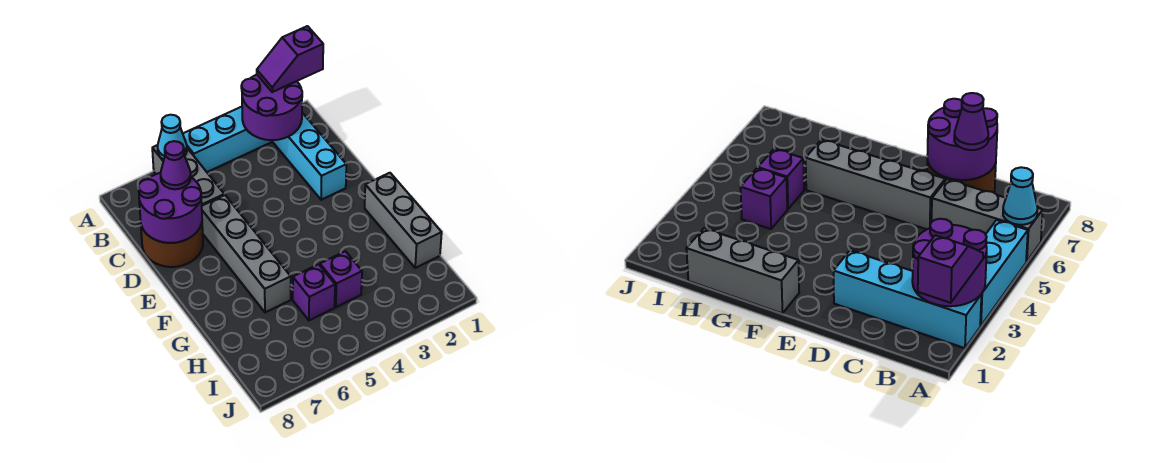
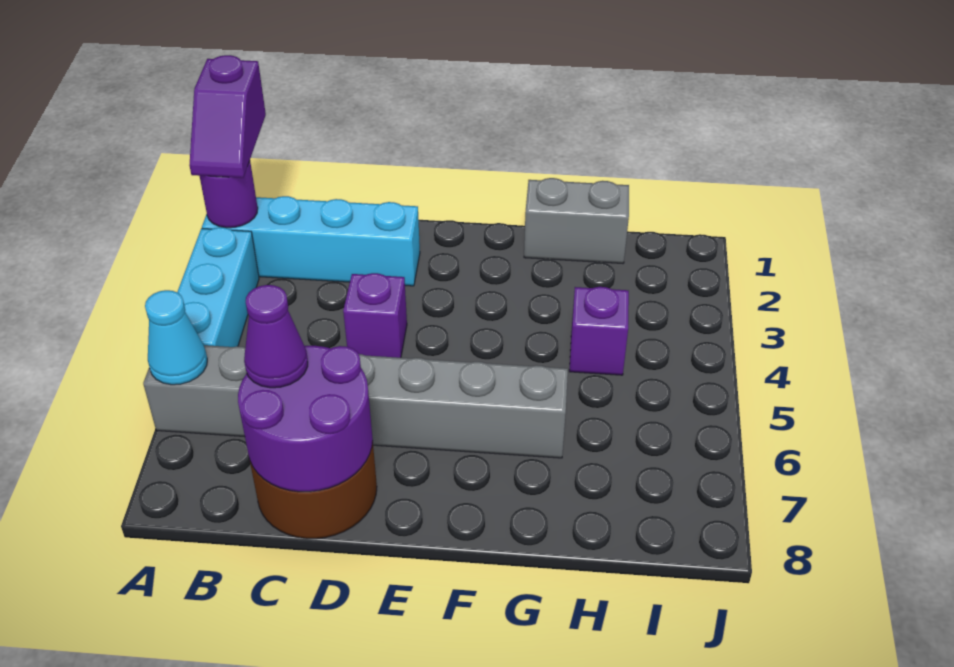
purple 2x2 round brick [241,75,302,140] -> purple 1x1 round brick [200,161,258,228]
grey 1x3 brick [365,173,442,268] -> grey 1x2 brick [524,178,629,263]
purple 1x1 brick [293,264,335,320] -> purple 1x1 brick moved to [343,273,407,358]

